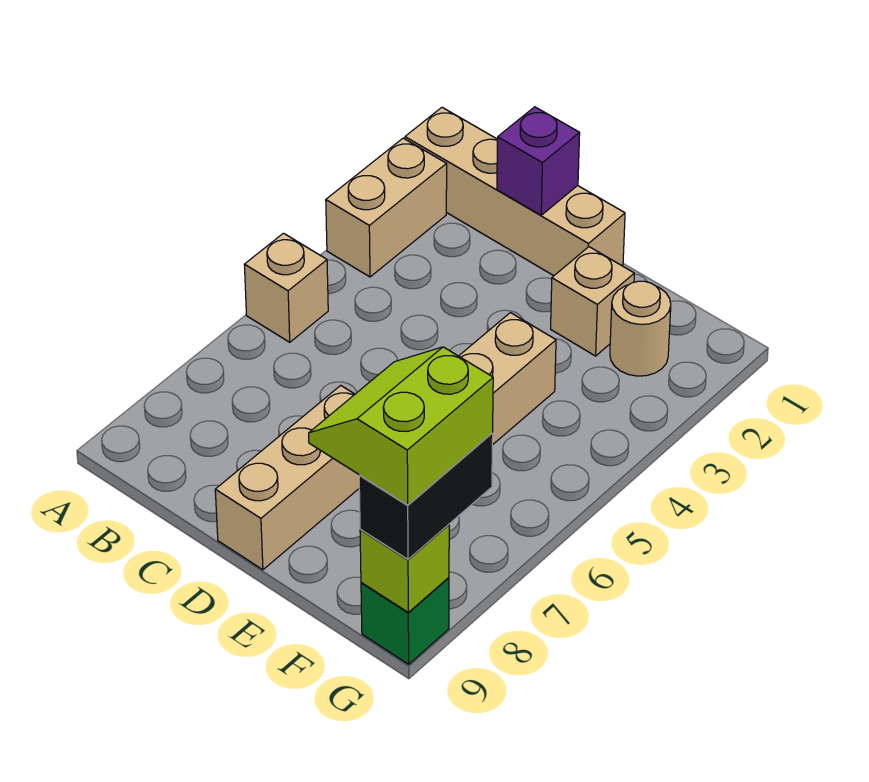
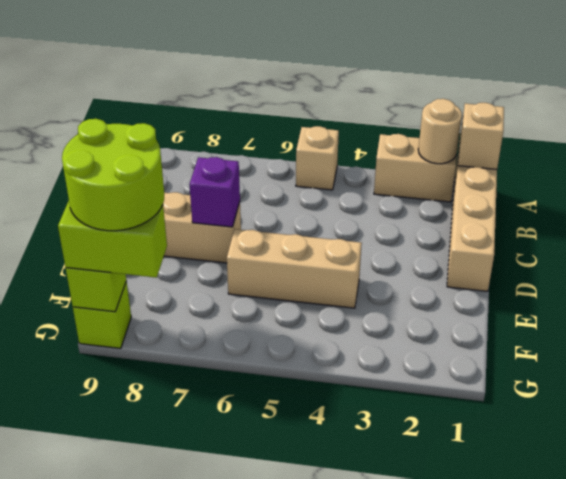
purple 1x1 brick [497,107,580,215] -> purple 1x1 brick moved to [189,157,240,227]
tan 1x1 brick [551,247,634,356] -> tan 1x1 brick moved to [458,103,504,169]
tan 1x1 round brick [610,281,671,376] -> tan 1x1 round brick moved to [418,99,462,164]
lime 2x2 slope [309,347,493,505] -> lime 2x2 round brick [62,119,164,231]
black 1x2 brick [359,433,493,559] -> lime 1x2 brick [58,201,167,278]
green 1x1 brick [361,578,449,664] -> lime 1x1 brick [73,281,131,349]

